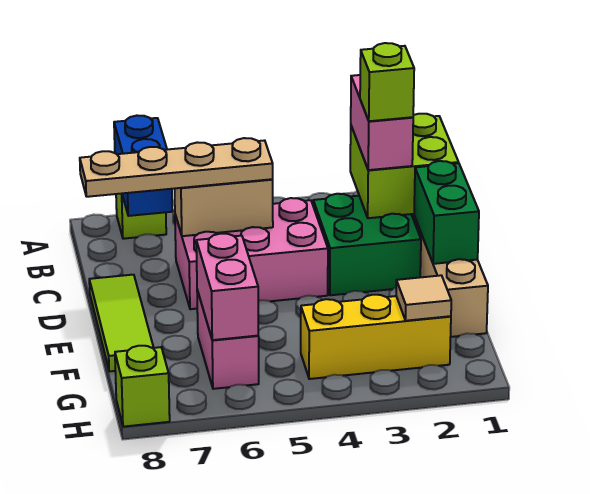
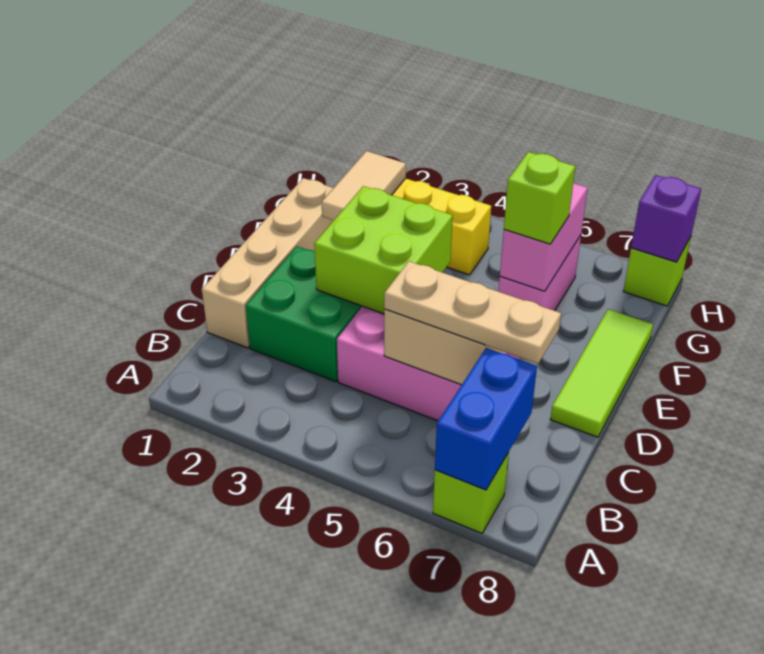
lime 2x2 brick [350,114,459,218] -> lime 2x2 brick moved to [314,186,453,314]
pink 1x2 brick [351,75,413,170] -> none
lime 1x1 brick [360,43,414,121] -> lime 1x1 brick moved to [504,152,575,244]
tan 1x4 plate [80,138,273,197] -> tan 1x3 plate [384,261,561,364]
green 1x2 brick [414,161,479,264] -> none
tan 1x1 tile [396,275,451,321] -> tan 1x2 tile [322,151,406,220]
none -> purple 1x1 brick [631,175,701,262]

